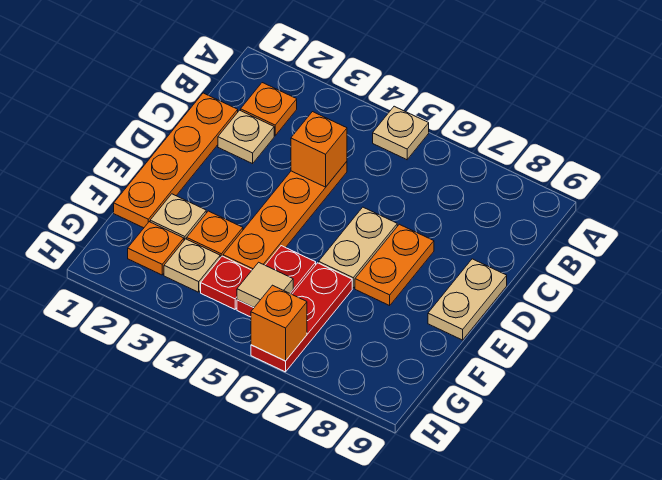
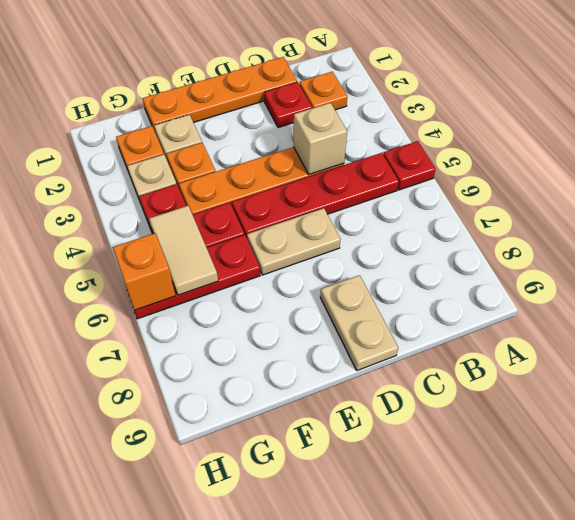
tan 1x1 plate [373,106,429,160] -> red 1x1 plate [383,141,436,190]
none -> red 1x4 plate [232,153,399,238]
tan 1x1 plate [218,110,274,164] -> red 1x1 plate [264,82,312,128]
orange 1x1 brick [291,112,347,187] -> tan 1x1 brick [294,103,347,175]
orange 1x2 plate [355,224,434,306] -> none
tan 1x2 plate [428,259,507,340] -> tan 1x2 plate turned to [320,275,398,371]
tan 1x1 tile [237,262,293,307] -> tan 1x2 tile [149,206,218,295]

